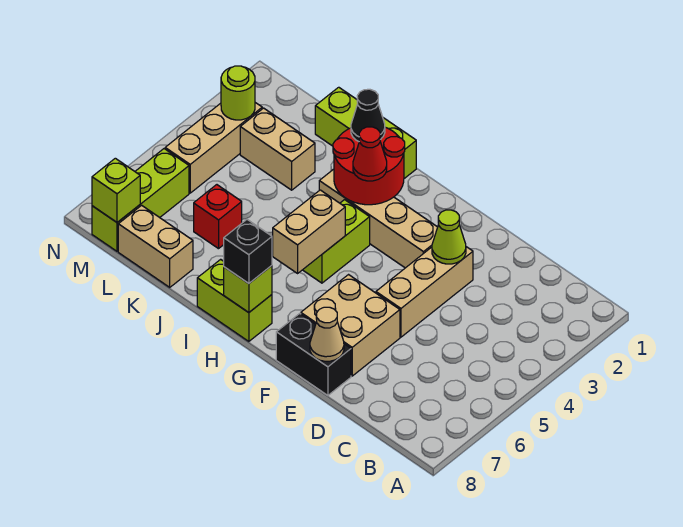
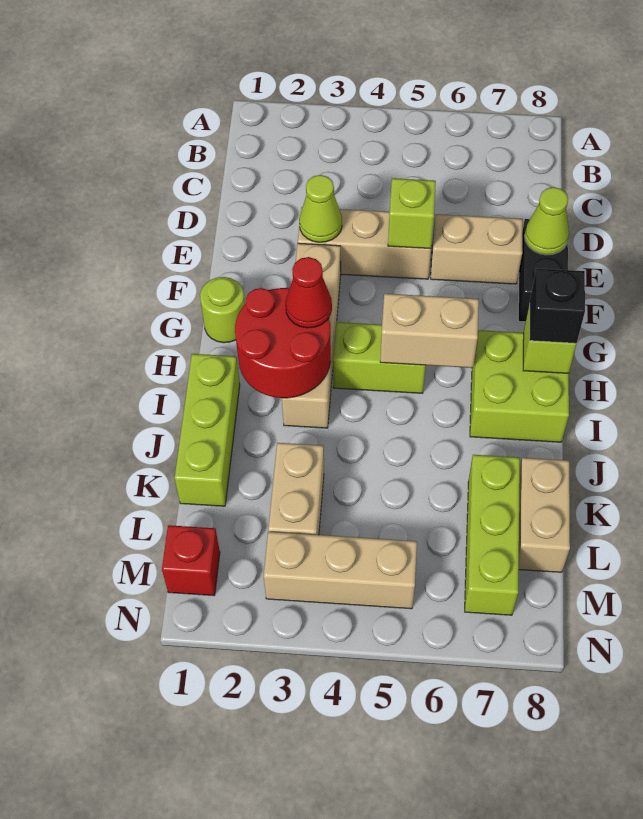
tan 2x2 brick [301,275,400,376] -> tan 1x2 brick [431,214,523,284]
tan 1x1 cone [310,307,344,361] -> lime 1x1 cone [525,187,569,255]
lime 1x2 brick [197,259,272,341] -> lime 2x2 brick [470,330,569,442]
black 1x1 cone [351,89,385,141] -> none
red 1x1 brick [194,185,242,249] -> red 1x1 brick moved to [162,525,220,596]
lime 1x1 round brick [221,66,255,120] -> lime 1x1 round brick moved to [200,277,245,343]
lime 1x3 brick [92,149,189,251] -> lime 1x3 brick turned to [465,455,520,615]
lime 1x1 brick [92,158,140,222] -> lime 1x1 brick moved to [388,178,436,249]

